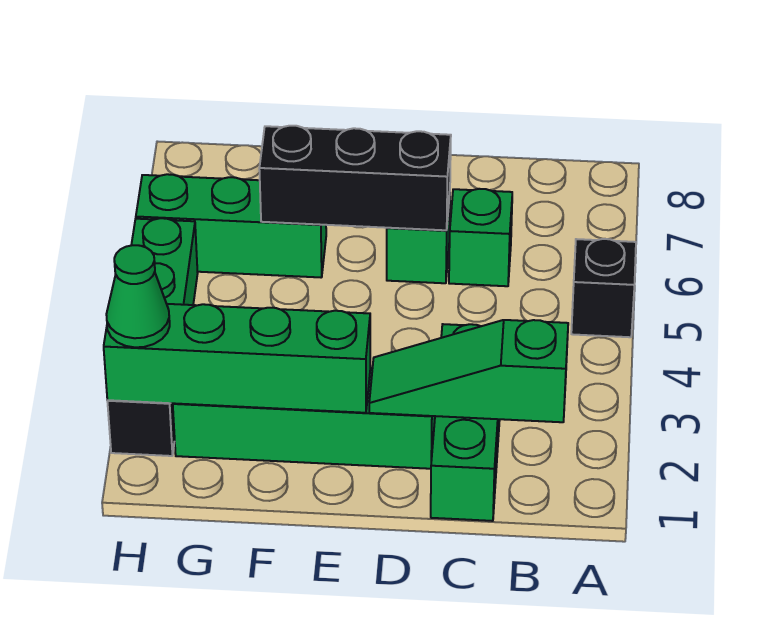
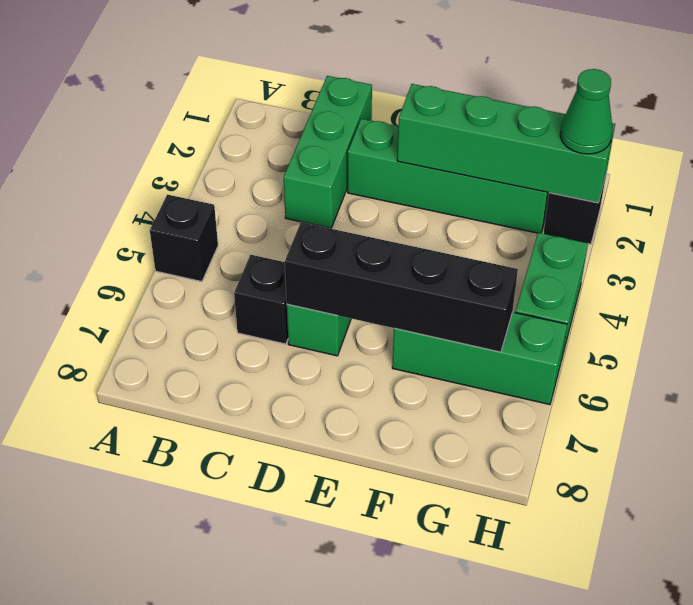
green 1x3 slope [369,320,568,422] -> none
green 1x1 brick [449,189,512,286] -> black 1x1 brick [234,255,288,344]
black 1x3 brick [259,126,451,230] -> black 1x4 brick [285,222,518,352]

